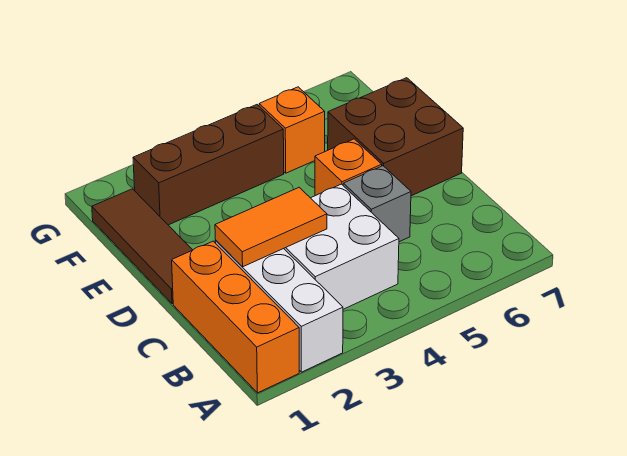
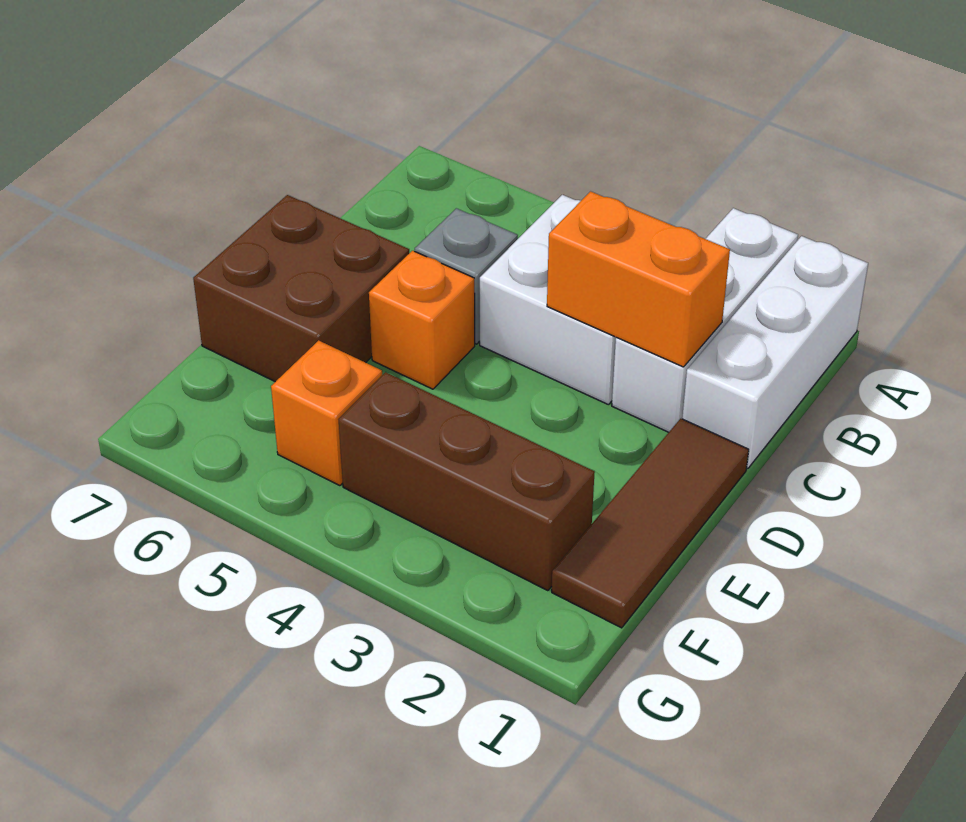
orange 1x3 brick [172,241,299,393] -> white 1x3 brick [682,236,868,469]
orange 1x2 tile [215,187,327,267] -> orange 1x2 brick [547,191,730,367]

